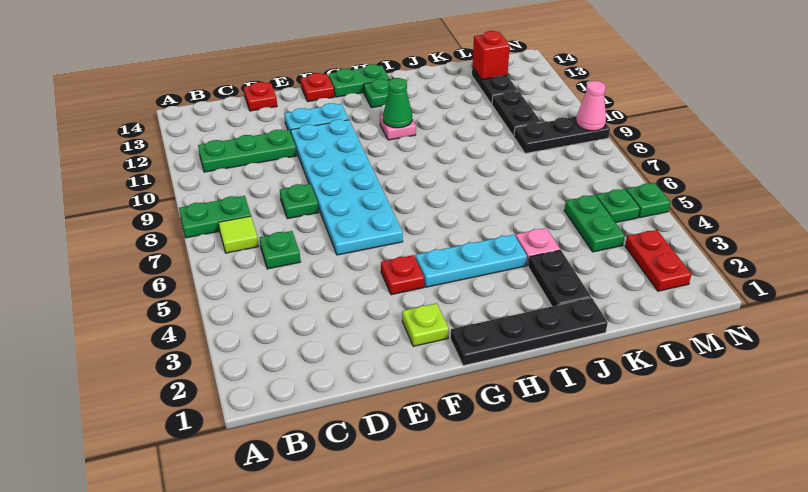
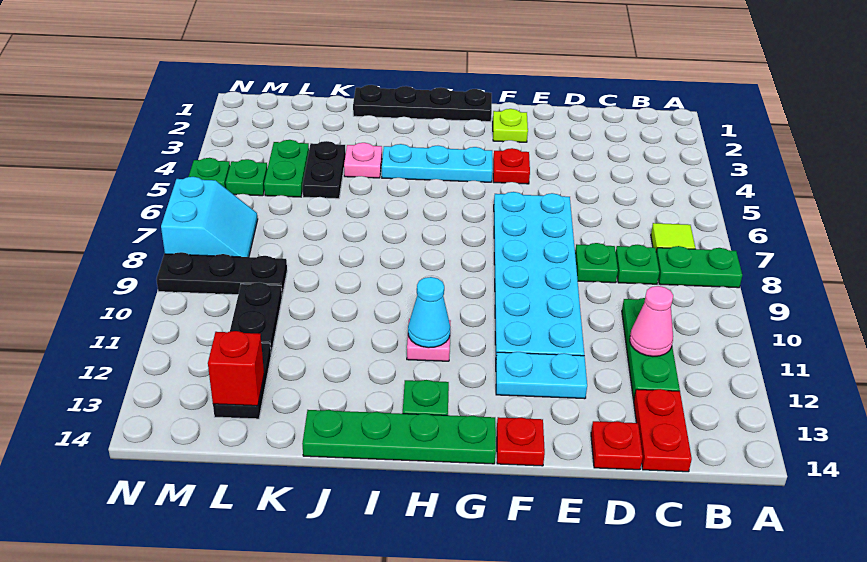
green 1x3 plate [198,130,297,172] -> green 1x3 plate turned to [622,298,680,400]
green 1x1 plate [259,231,301,269] -> green 1x1 plate moved to [616,245,659,284]
green 1x2 plate [328,64,390,97] -> green 1x4 plate [302,410,496,464]
green 1x1 cone [383,78,412,128] -> cyan 1x1 cone [408,277,450,348]
black 1x2 plate [528,250,591,306] -> black 1x2 plate moved to [302,141,346,199]
red 1x2 plate [625,230,691,291] -> red 1x2 plate moved to [634,389,692,472]
none -> cyan 2x2 slope [161,177,258,257]
pink 1x1 cone [576,81,606,131] -> pink 1x1 cone moved to [630,286,673,356]

